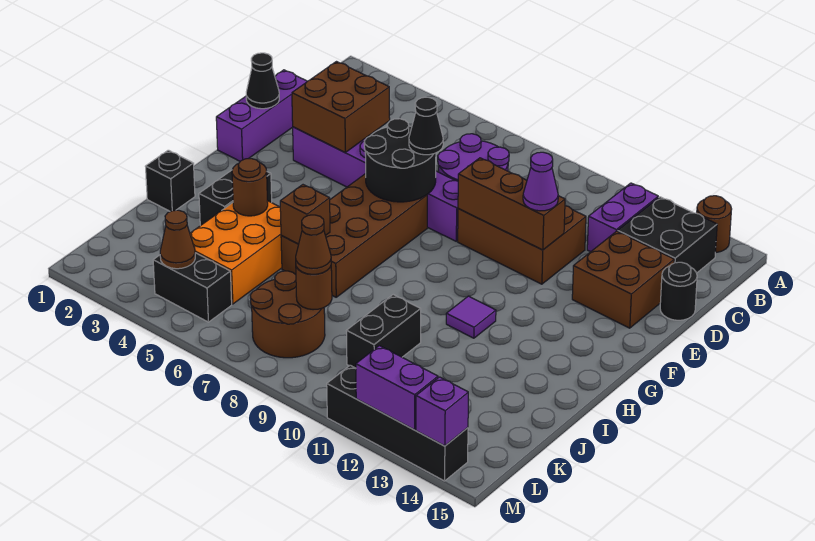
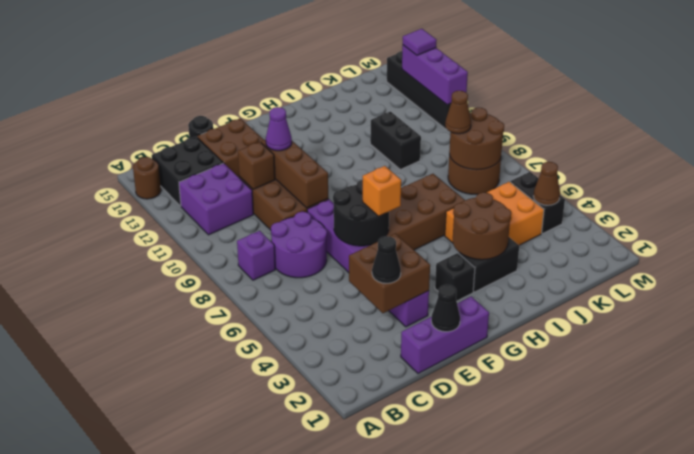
purple 1x2 brick [587,183,658,252] -> purple 2x2 brick [179,163,253,235]
black 1x1 cone [409,97,443,155] -> black 1x1 cone moved to [372,236,401,283]
none -> orange 1x1 brick [363,166,401,216]
purple 1x1 tile [446,296,496,338] -> purple 1x1 tile moved to [403,29,437,55]
black 1x1 brick [145,150,195,212] -> black 1x1 brick moved to [435,253,475,301]
brown 1x1 round brick [232,159,268,216] -> brown 2x2 round brick [453,192,511,260]
brown 1x1 brick [280,185,330,244] -> brown 1x1 brick moved to [238,142,275,189]
black 1x2 brick [346,295,421,368] -> black 1x2 brick turned to [370,112,421,169]
brown 1x1 round brick [296,266,332,310] -> brown 2x2 round brick [449,108,504,170]
purple 1x2 brick [356,346,438,430] -> purple 1x3 brick [402,45,468,105]
purple 1x1 brick [416,377,468,446] -> purple 1x1 brick moved to [237,231,275,280]

